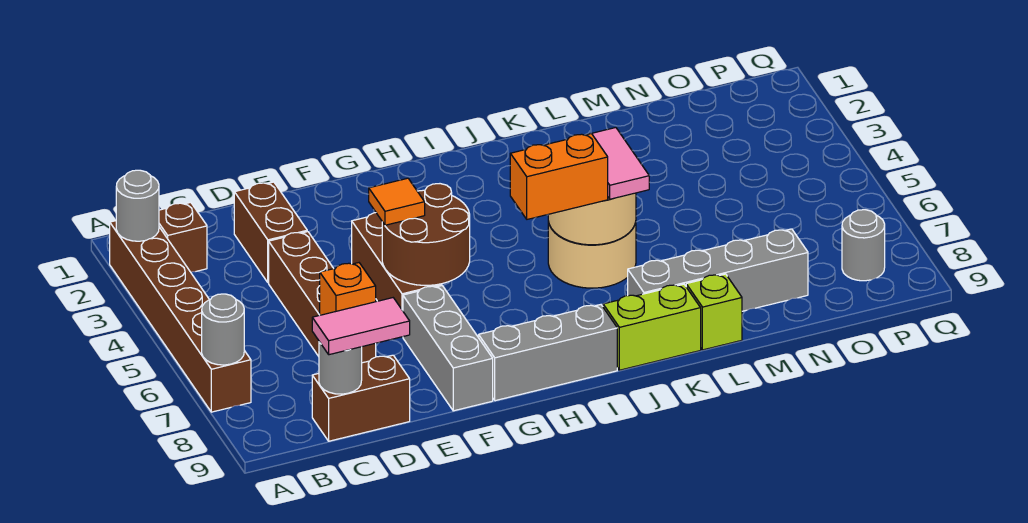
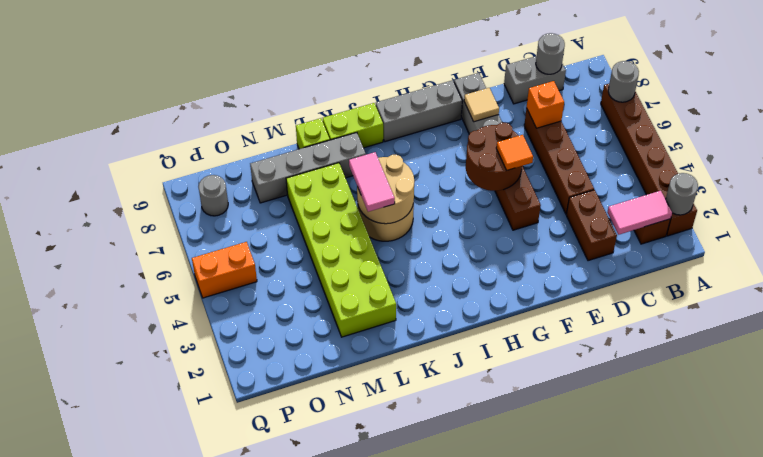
brown 1x2 brick [312,355,410,441] -> grey 1x2 brick [504,56,566,104]
pink 1x2 tile [312,298,410,355] -> pink 1x2 tile moved to [607,191,672,234]
none -> tan 1x1 tile [464,88,499,122]
orange 1x2 brick [510,133,608,219] -> orange 1x2 brick moved to [192,242,257,298]
none -> lime 2x6 brick [286,163,396,337]

